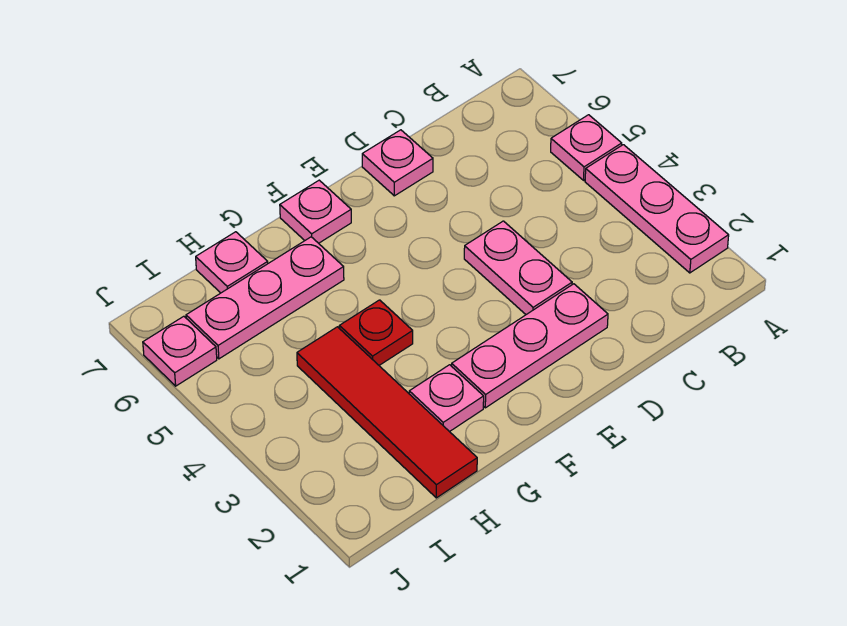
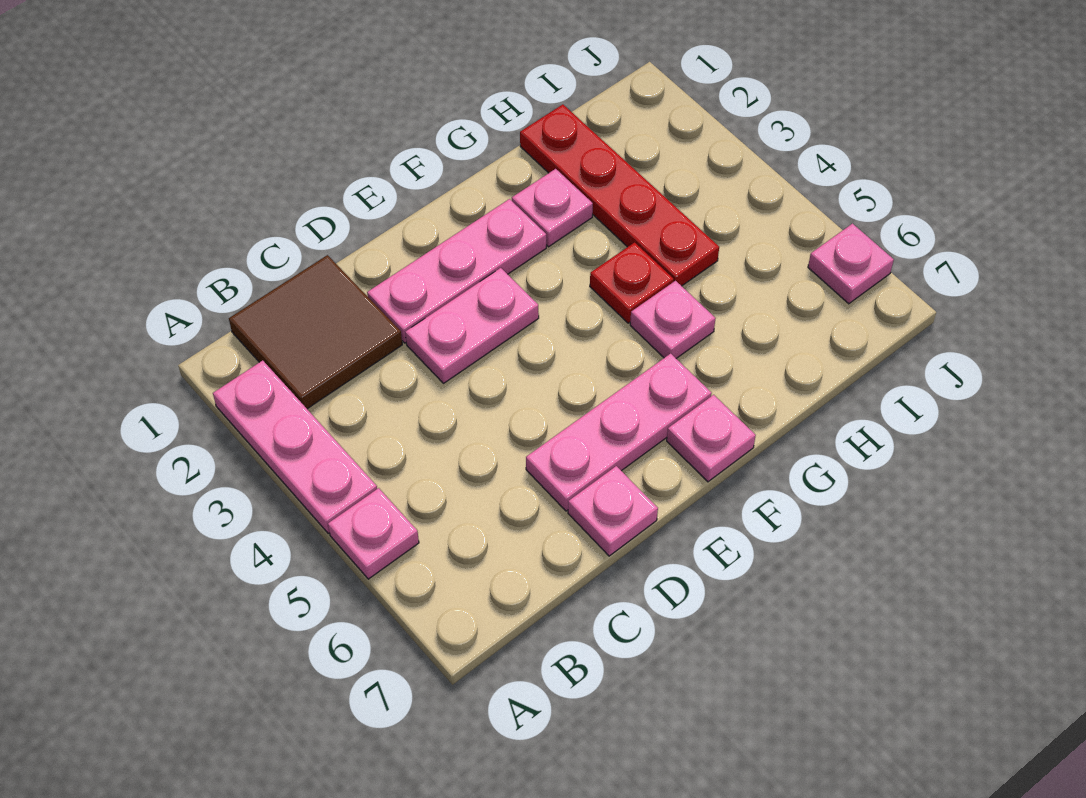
none -> brown 2x2 tile [229,255,402,409]
pink 1x2 plate [464,221,572,315] -> pink 1x2 plate turned to [405,268,539,383]
pink 1x3 plate [186,237,344,359] -> pink 1x3 plate moved to [526,354,712,511]
red 1x4 tile [297,327,477,498] -> red 1x4 plate [520,104,719,286]
pink 1x1 plate [196,232,268,293] -> pink 1x1 plate moved to [630,281,716,358]

